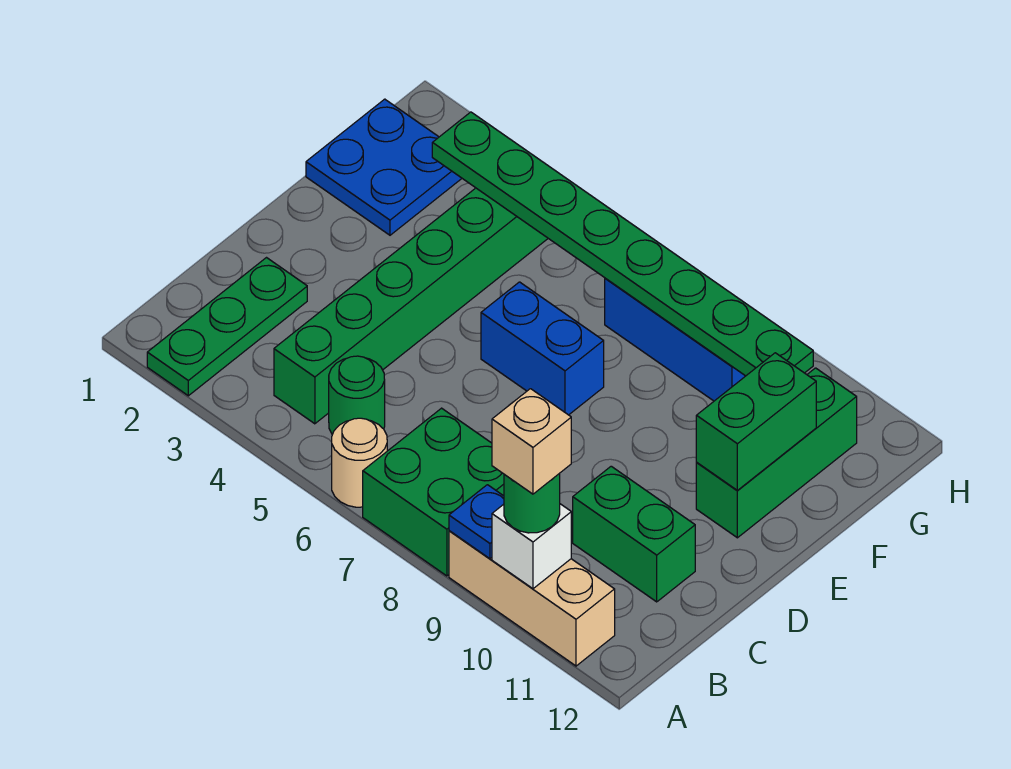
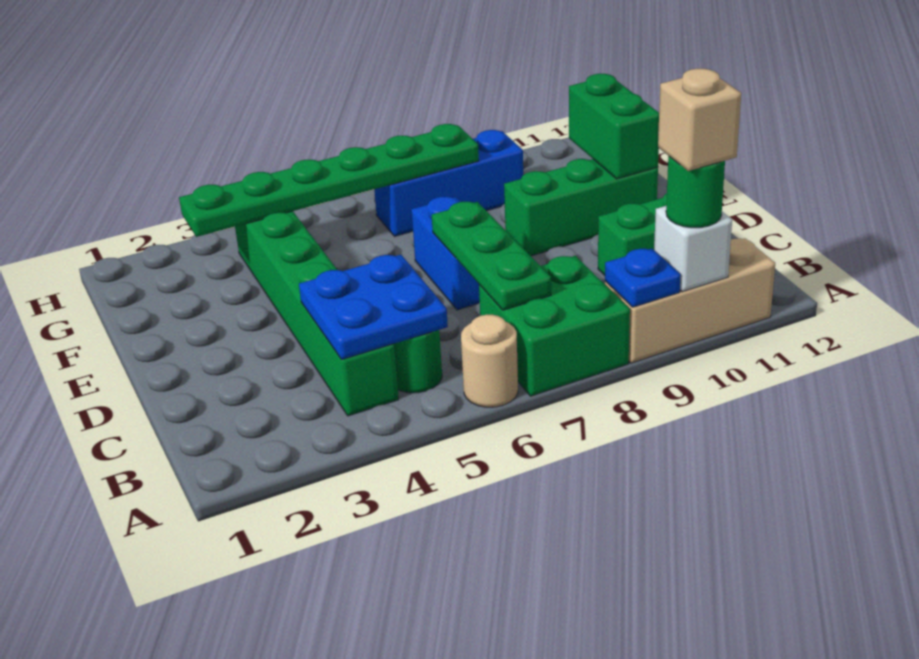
green 1x3 plate [147,258,307,396] -> green 1x3 plate moved to [432,202,551,310]
blue 1x2 brick [481,282,604,415] -> blue 1x2 brick turned to [411,197,480,310]
green 1x3 brick [696,368,857,538] -> green 1x3 brick turned to [504,159,658,256]
blue 2x2 plate [306,99,462,235] -> blue 2x2 plate moved to [299,255,448,360]
green 1x8 plate [432,112,813,376] -> green 1x6 plate [179,124,479,237]

